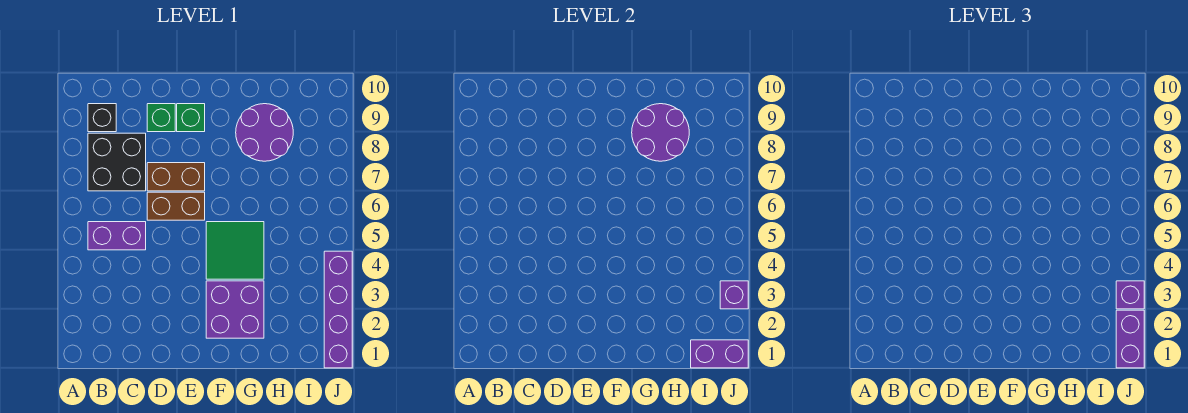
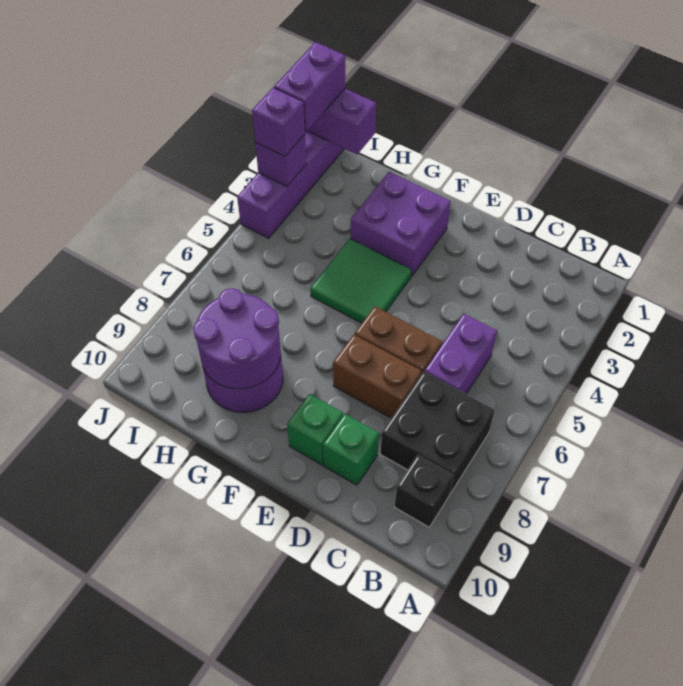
purple 1x2 brick [88,222,146,250] -> purple 1x2 brick turned to [424,314,497,394]

